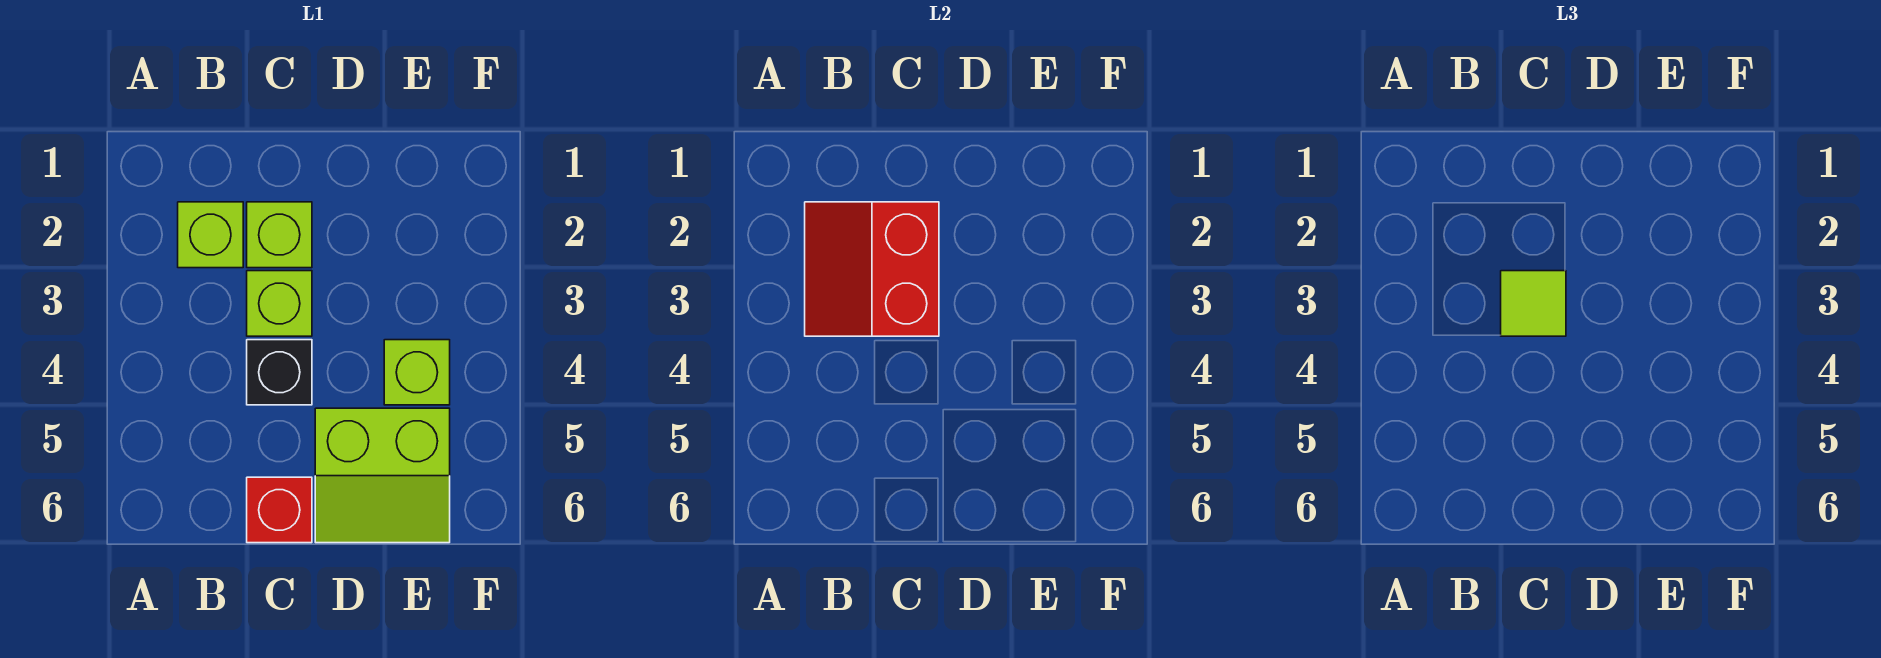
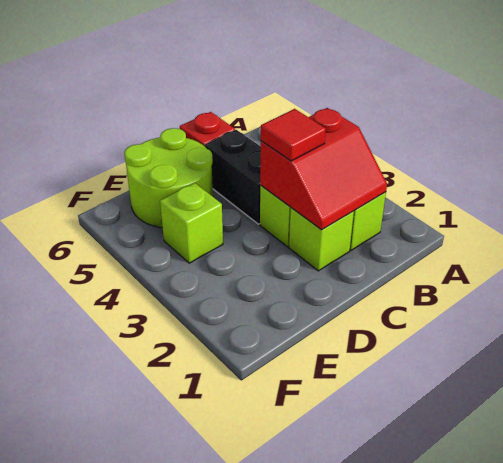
red 2x2 slope [805,202,939,336] -> red 2x2 slope turned to [260,108,387,230]
lime 1x1 tile [1501,271,1566,336] -> red 1x1 tile [261,109,326,161]
black 1x1 brick [247,340,312,405] -> black 1x2 brick [205,130,261,224]
lime 2x2 slope [315,408,450,543] -> lime 2x2 round brick [124,128,213,228]

